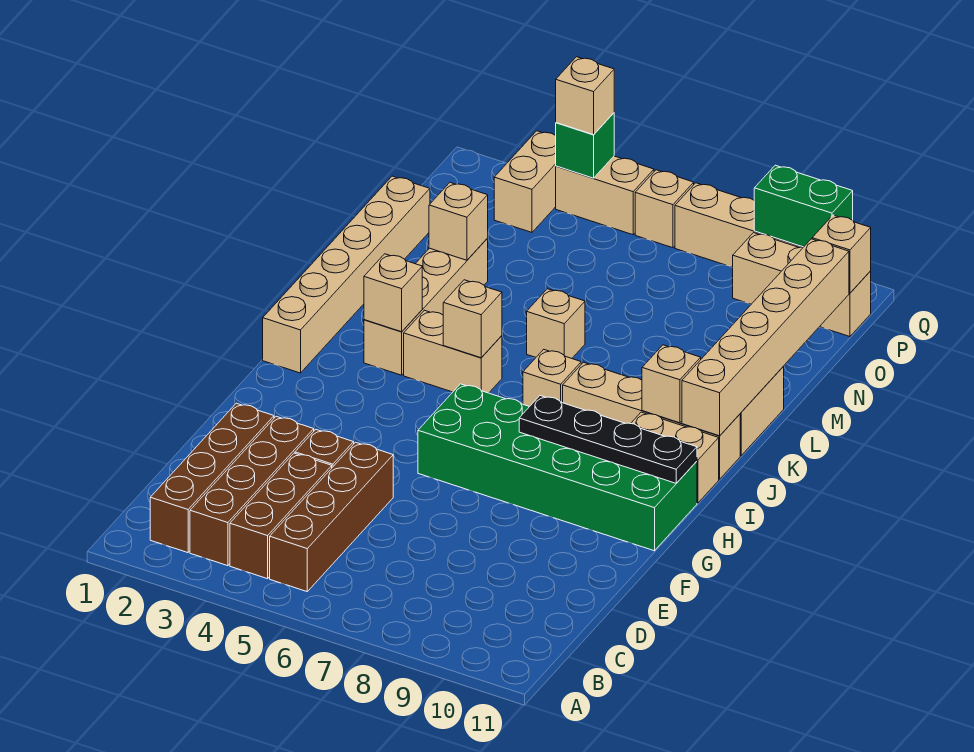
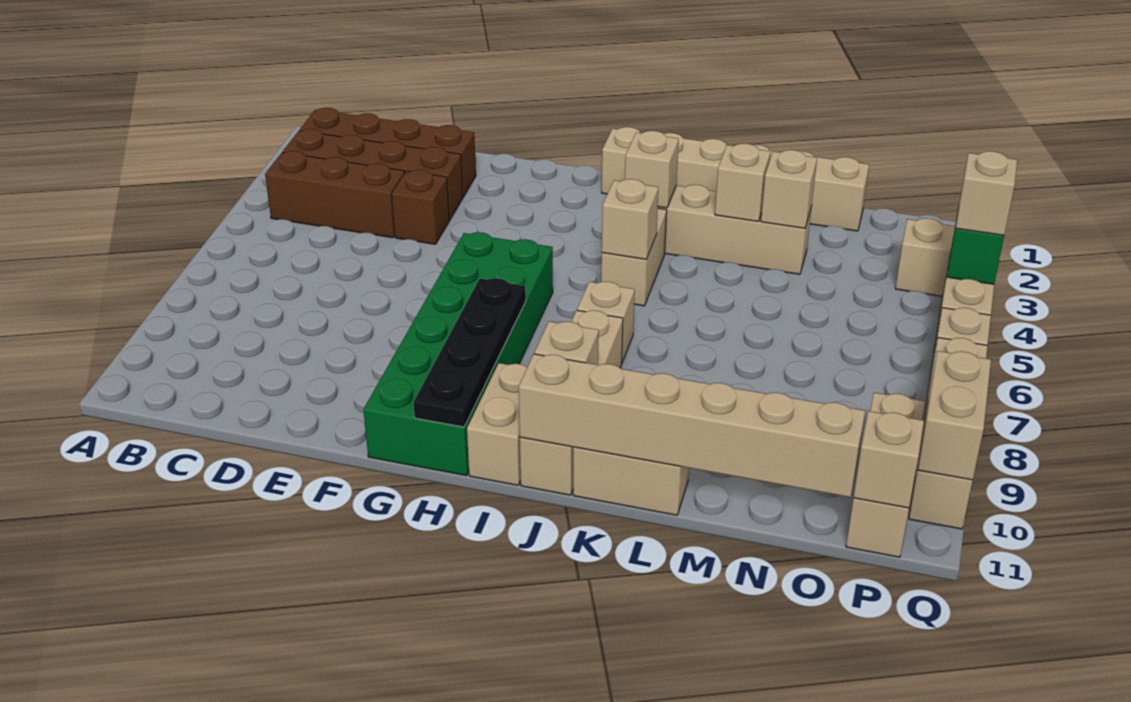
brown 1x4 brick [270,442,393,591] -> none
tan 1x1 brick [527,289,585,358] -> tan 1x1 brick moved to [715,144,770,222]
green 1x2 brick [754,165,853,247] -> tan 1x2 brick [918,351,991,480]

